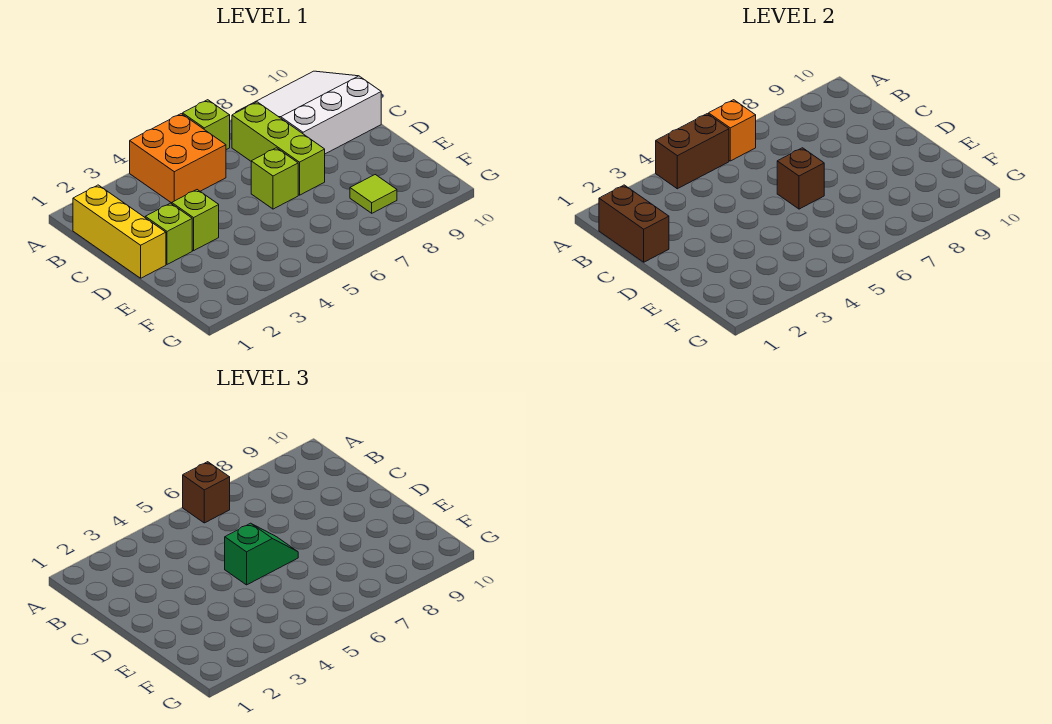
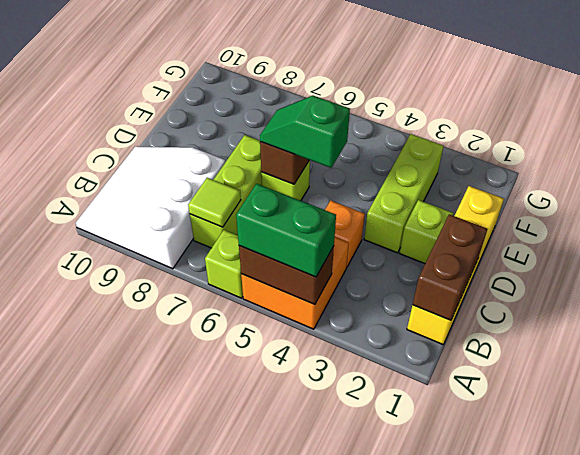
none -> green 1x2 brick [236,184,336,277]
orange 1x1 brick [709,100,756,161] -> orange 1x1 brick moved to [325,200,365,268]
brown 1x1 brick [183,462,230,523] -> none
white 3x3 slope [237,71,381,154] -> white 3x3 slope turned to [76,146,225,269]
yellow 1x3 brick [73,185,166,278] -> yellow 1x4 brick [407,186,504,345]
lime 1x1 brick [172,190,219,251] -> lime 1x3 brick [364,134,444,253]
lime 1x1 tile [350,175,397,213] -> lime 1x1 tile moved to [188,178,241,227]

